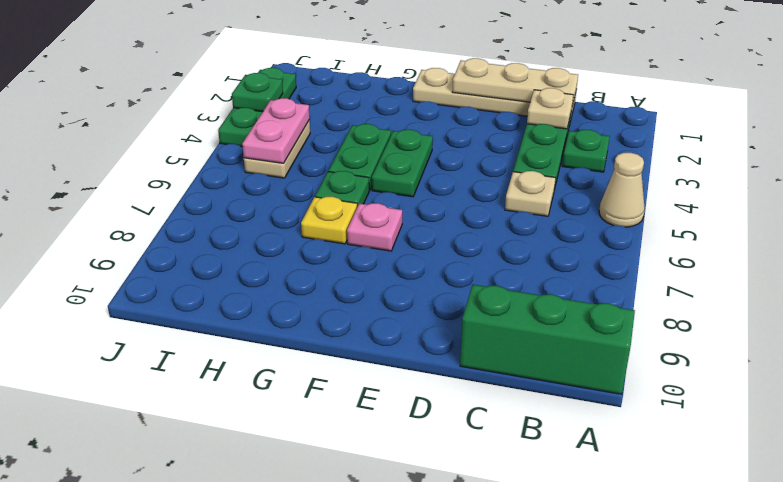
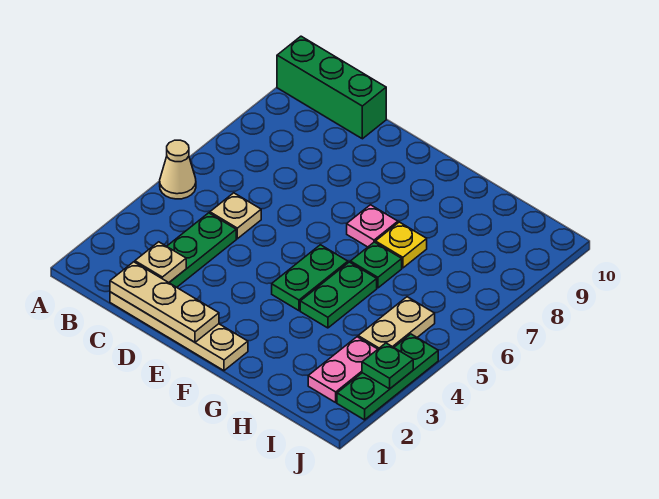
green 1x1 plate [562,130,610,172] -> none
pink 1x2 plate [242,98,310,163] -> pink 1x2 plate moved to [308,337,378,402]

